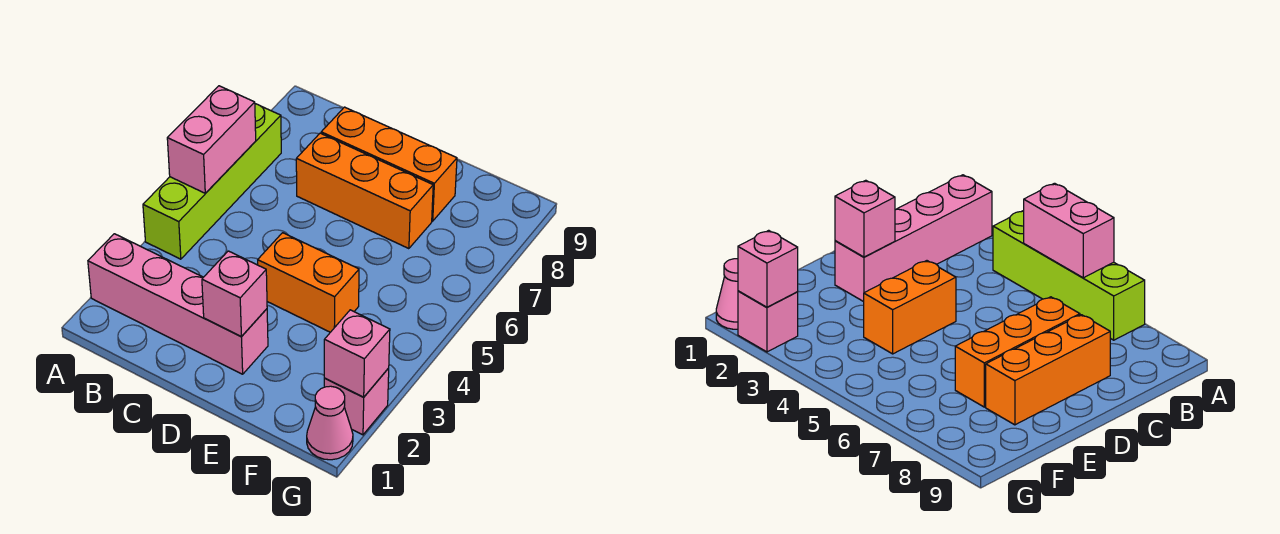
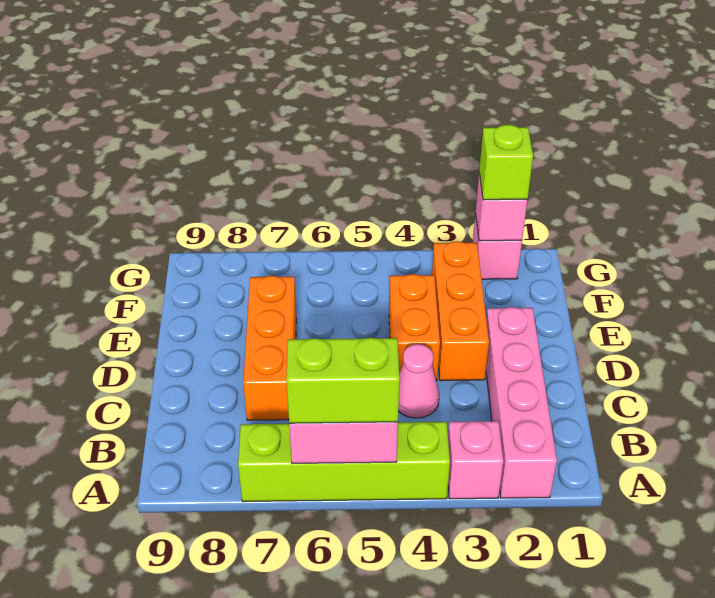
none -> lime 1x2 brick [286,338,400,423]
orange 1x3 brick [321,107,457,221] -> orange 1x3 brick moved to [432,241,489,381]
pink 1x1 brick [202,251,267,337] -> pink 1x1 brick moved to [448,421,503,499]
pink 1x1 cone [307,386,353,460] -> pink 1x1 cone moved to [398,344,439,418]
none -> lime 1x1 brick [479,125,533,200]

